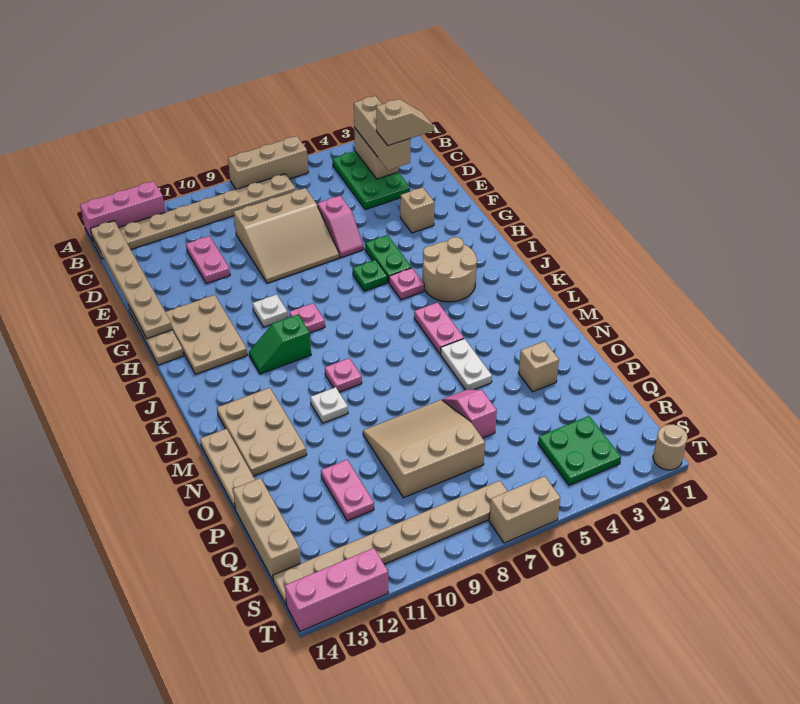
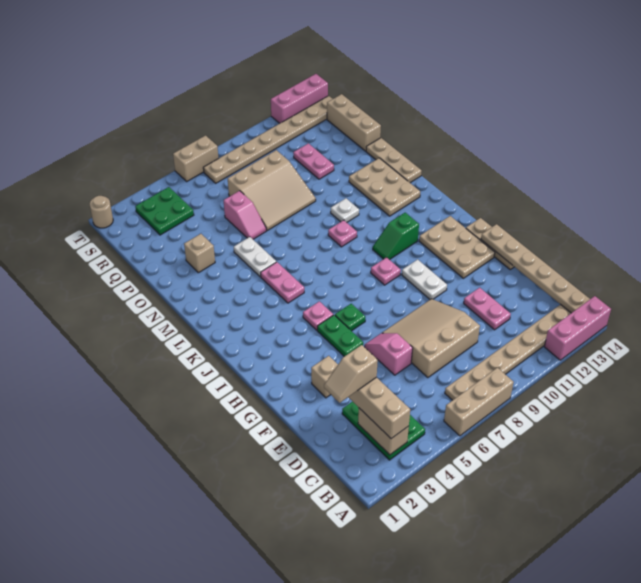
white 1x1 plate [253,295,288,327] -> white 1x2 plate [402,259,447,299]
tan 2x2 round brick [423,237,477,302] -> none
green 1x2 slope [249,315,311,374] -> green 1x2 slope turned to [373,213,419,260]

